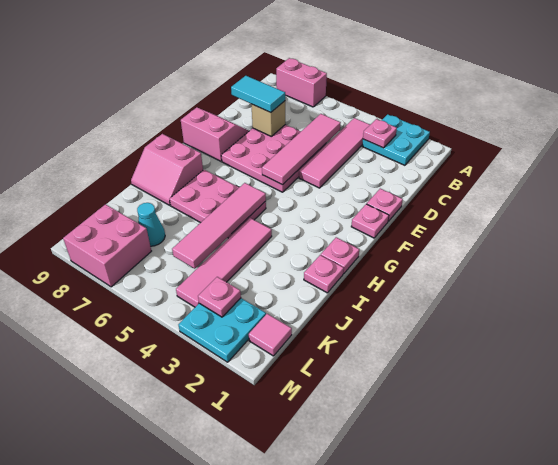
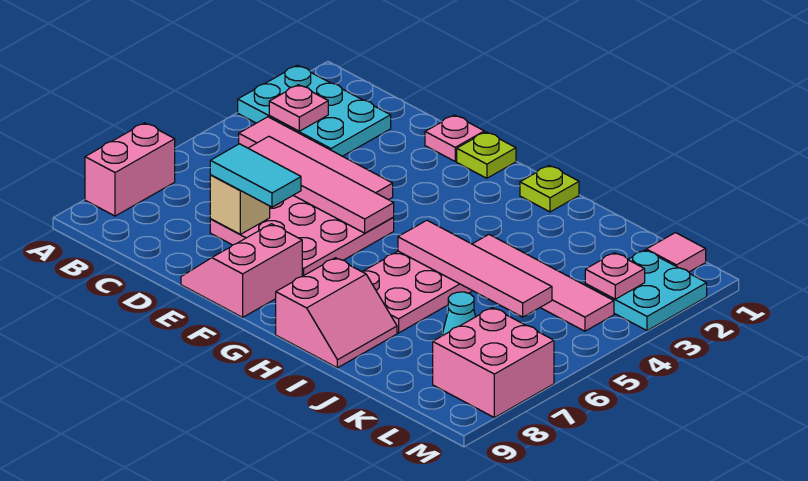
cyan 2x2 plate [362,114,430,165] -> cyan 2x3 plate [238,65,391,156]
cyan 1x2 tile [231,76,285,113] -> cyan 1x2 tile turned to [210,144,301,207]
pink 1x1 plate [351,204,389,238] -> lime 1x1 plate [457,132,516,178]
pink 1x1 plate [321,237,359,274] -> lime 1x1 plate [520,166,579,212]
pink 1x1 plate [304,255,344,293] -> none

